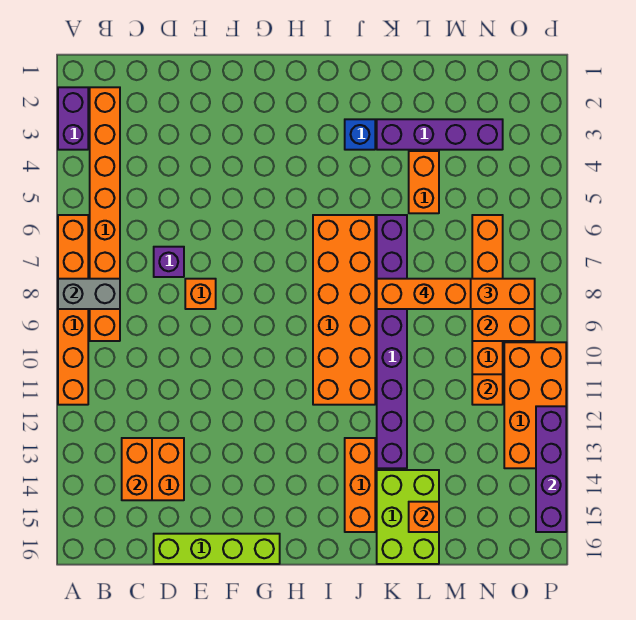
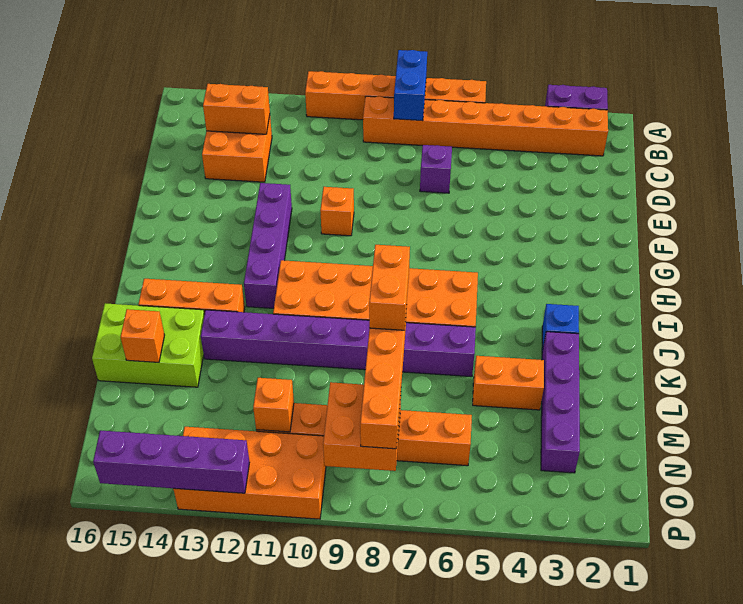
grey 1x2 brick [58,279,120,309] -> blue 1x2 brick [394,50,427,121]
lime 1x4 brick [154,534,280,564] -> none
orange 1x1 brick [185,279,216,309] -> orange 1x1 brick moved to [320,187,354,236]
none -> purple 1x4 brick [244,183,292,308]
orange 1x3 brick [377,279,471,309] -> orange 1x2 brick [369,245,410,330]

